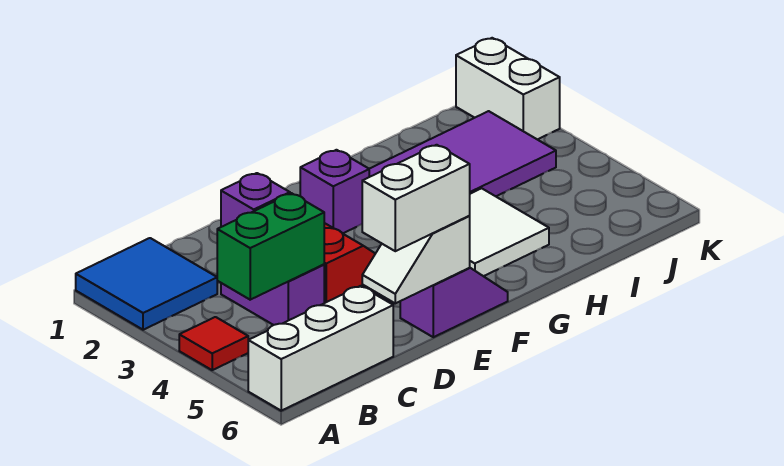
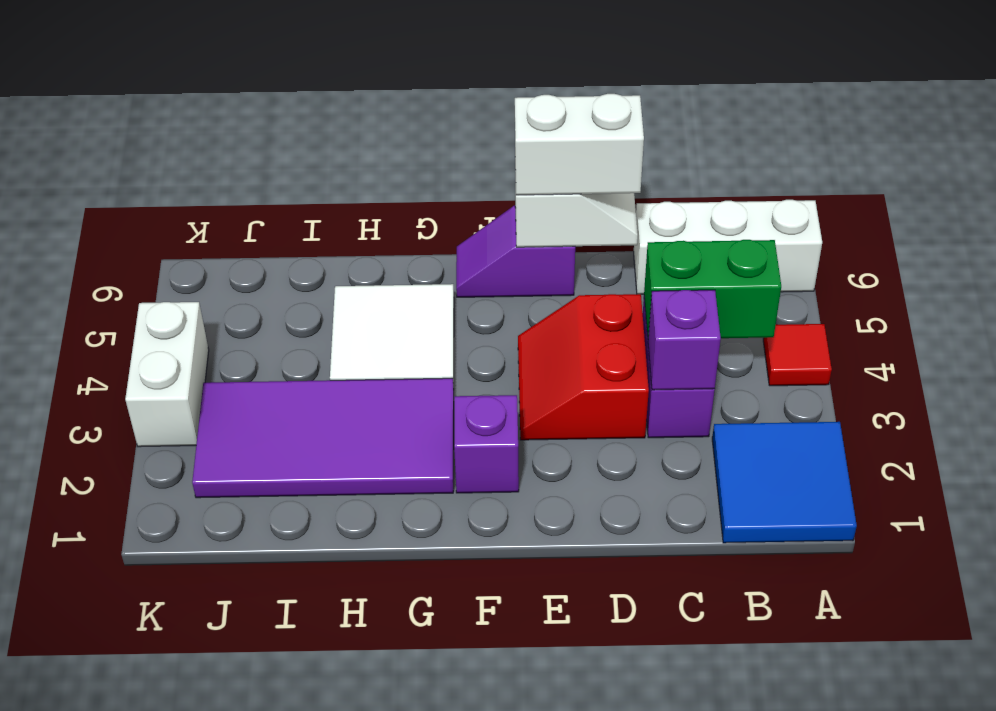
white 1x2 brick [456,38,560,139] -> white 1x2 brick moved to [125,302,209,447]

